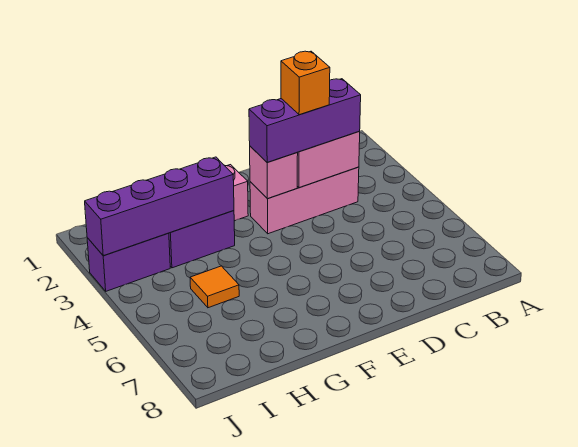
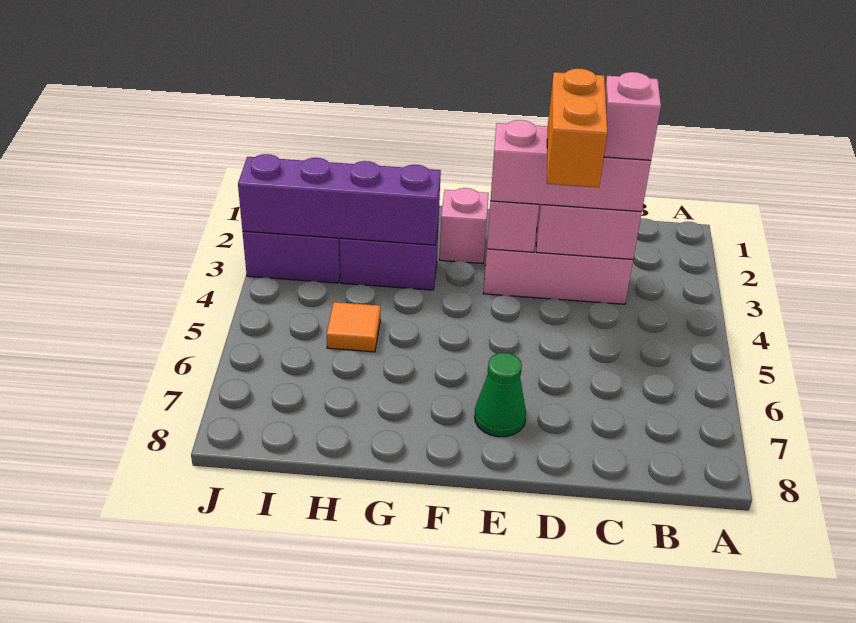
purple 1x3 brick [249,79,361,162] -> pink 1x3 brick [491,120,651,212]
none -> pink 1x1 brick [604,72,661,160]
orange 1x1 brick [281,51,330,115] -> orange 1x2 brick [547,68,607,188]
none -> green 1x1 cone [475,353,526,437]

